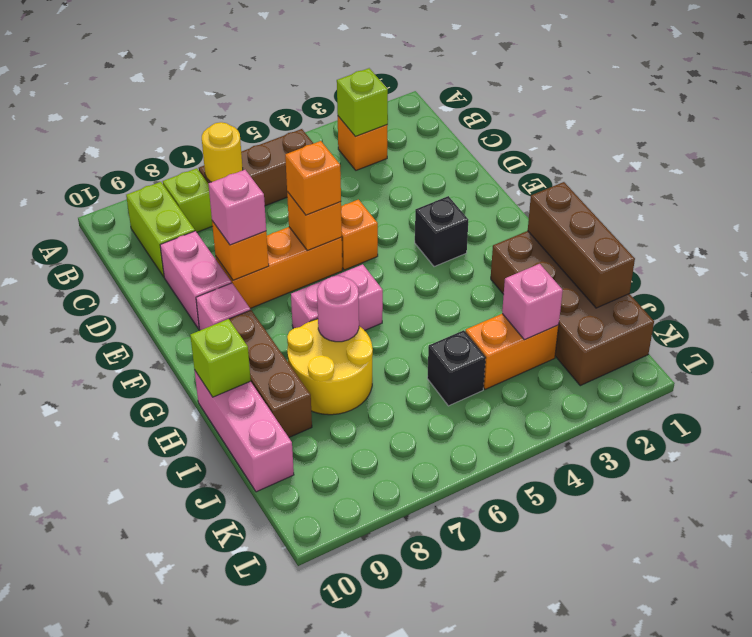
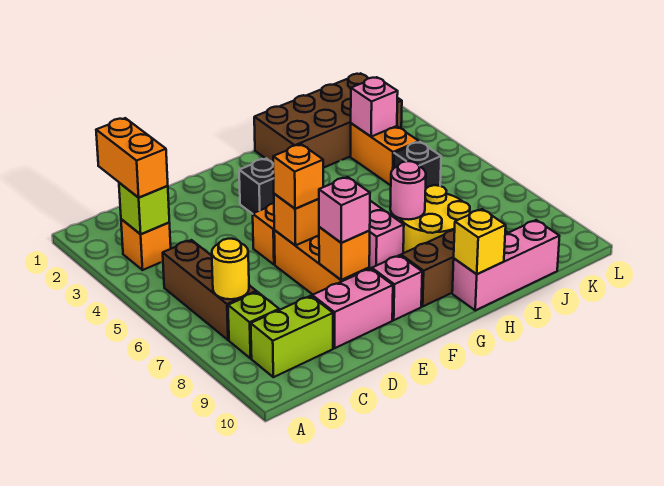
none -> orange 1x2 brick [96,118,168,198]
brown 1x3 brick [528,182,635,308] -> none
lime 1x1 brick [190,319,251,397] -> yellow 1x1 brick [454,209,506,274]

